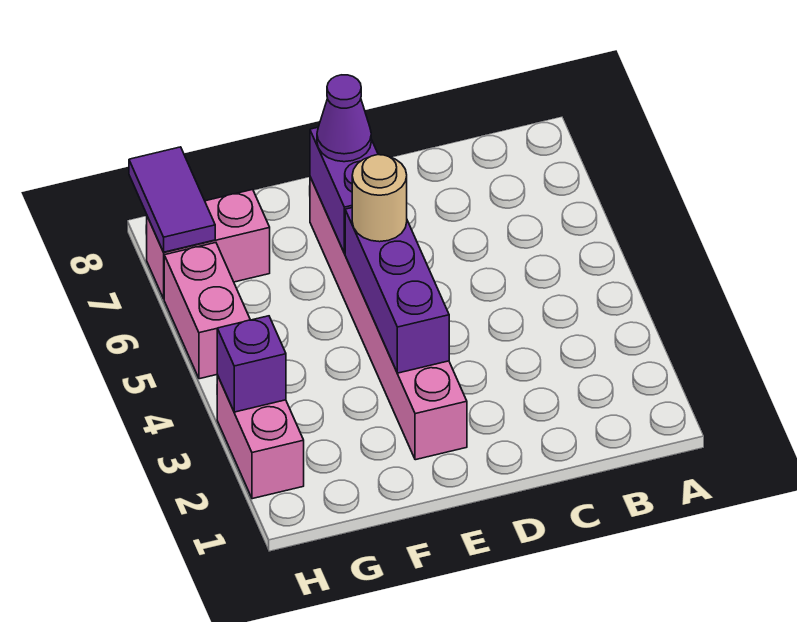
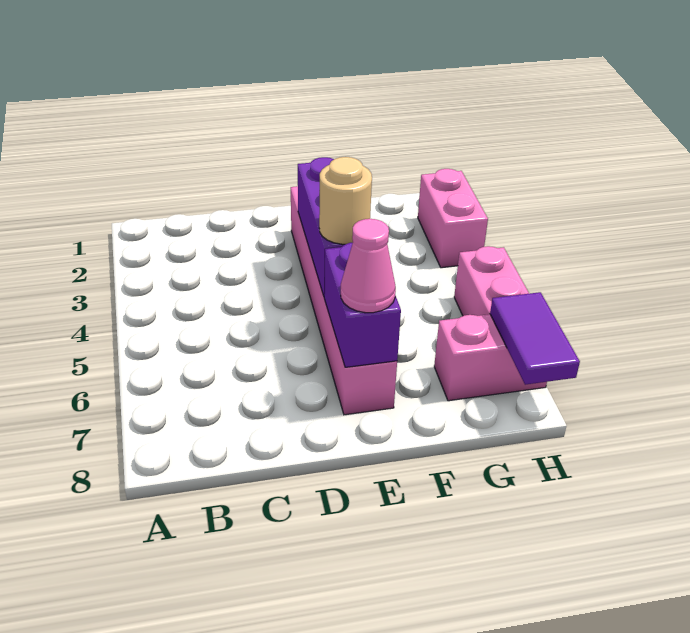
purple 1x1 cone [317,75,371,162] -> pink 1x1 cone [341,219,396,313]
purple 1x1 brick [217,316,286,412] -> none

